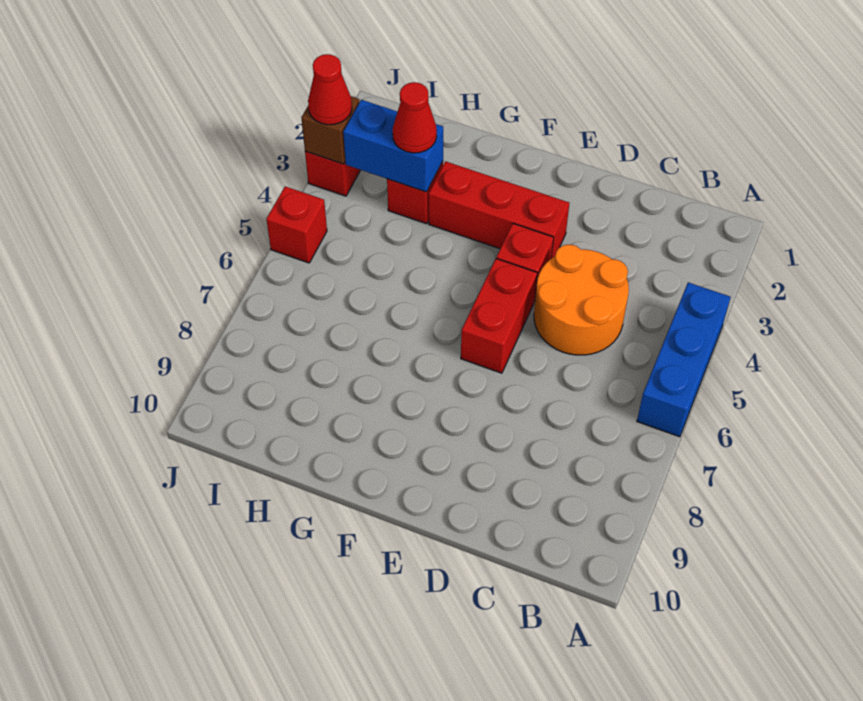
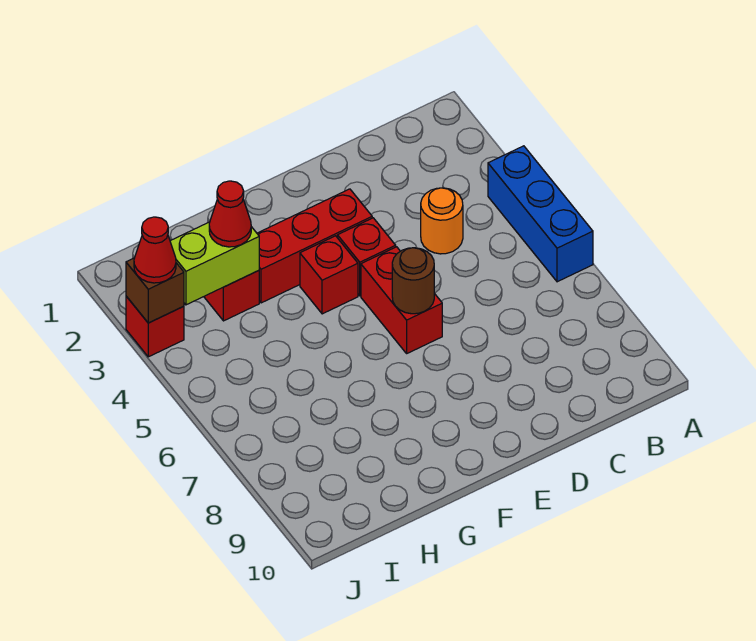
orange 2x2 round brick [534,245,629,355] -> orange 1x1 round brick [421,188,463,254]
none -> brown 1x1 round brick [392,248,434,314]
blue 1x2 brick [343,100,443,192] -> lime 1x2 brick [170,222,259,305]
red 1x1 brick [266,186,327,263] -> red 1x1 brick moved to [300,236,358,314]

